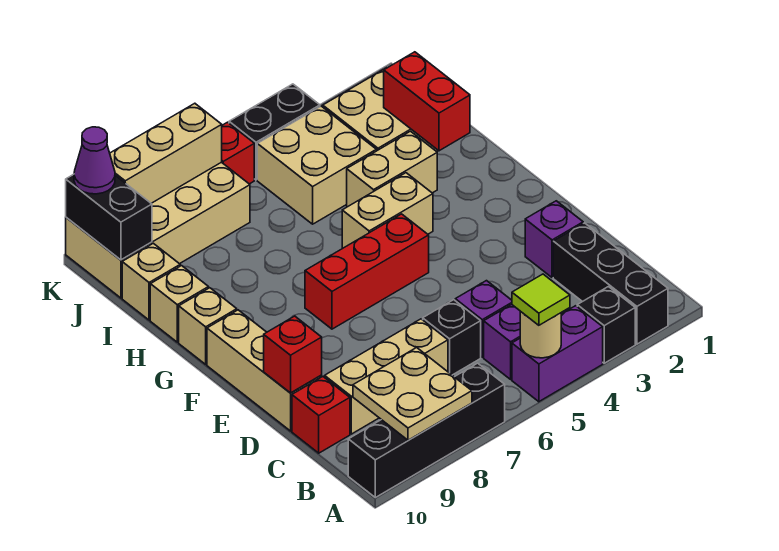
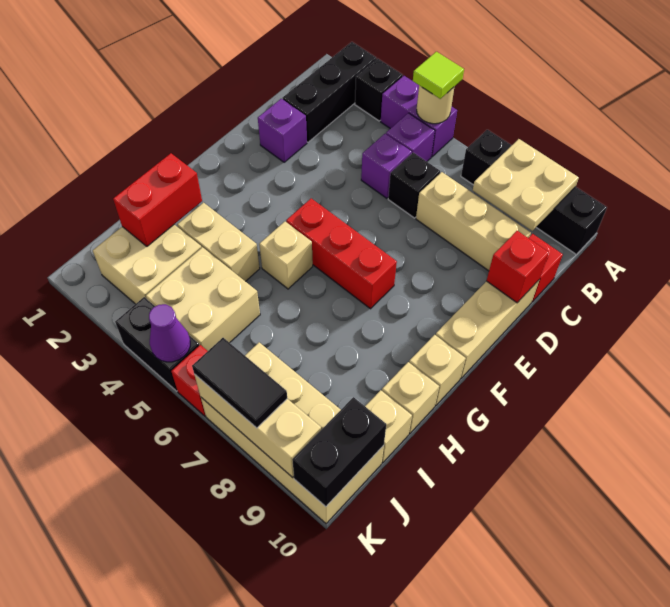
tan 1x2 brick [342,173,433,248] -> tan 1x1 brick [259,222,313,289]
none -> black 1x2 tile [192,338,287,428]
purple 1x1 cone [74,127,115,194] -> purple 1x1 cone moved to [149,304,190,362]

